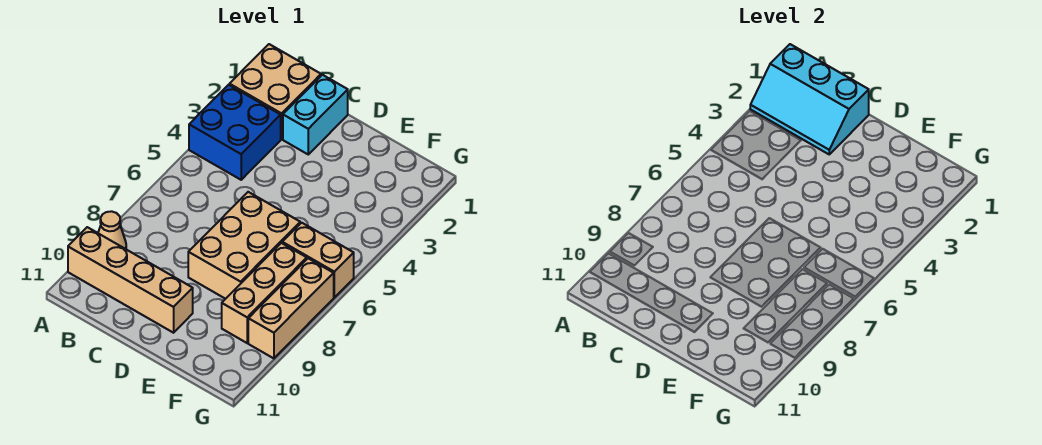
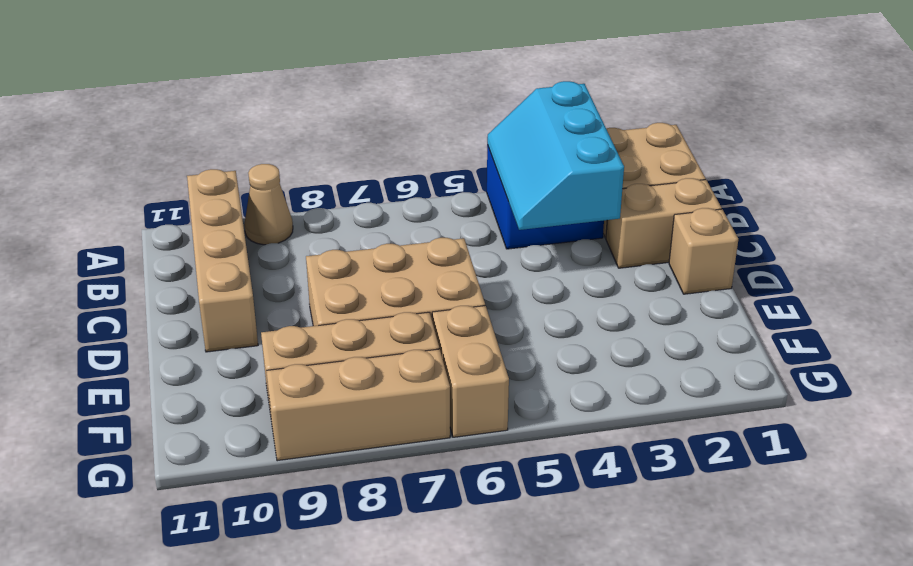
cyan 2x3 slope [750,44,869,154] -> cyan 2x3 slope moved to [487,81,624,230]
cyan 1x2 brick [283,75,348,154] -> tan 1x2 brick [606,178,722,268]
none -> tan 1x1 brick [669,208,738,294]

